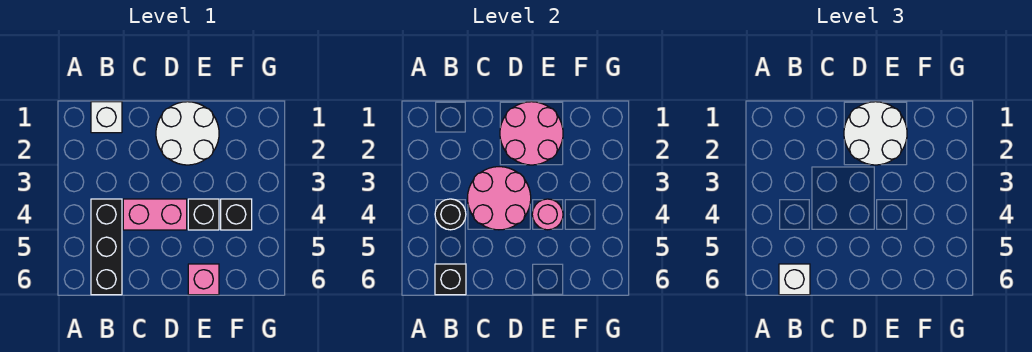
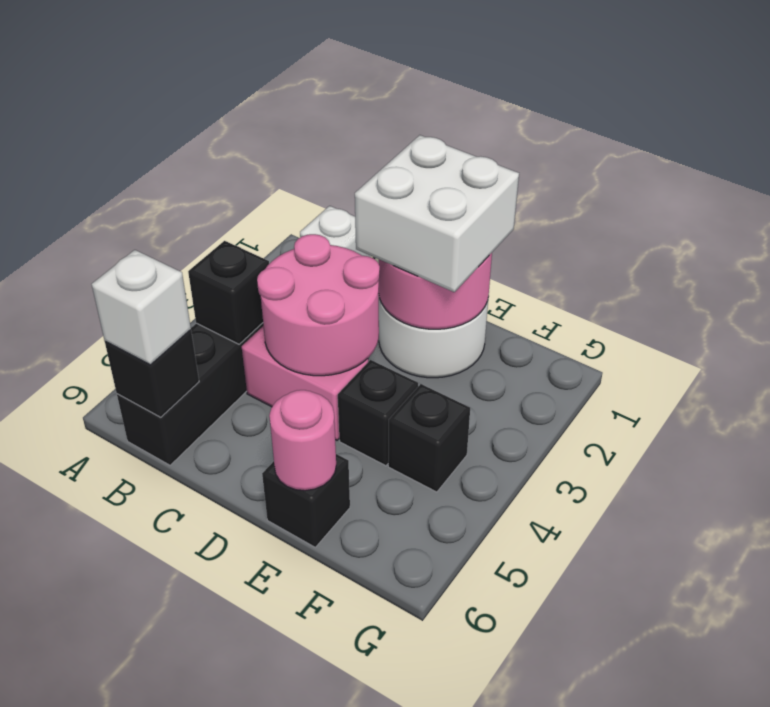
black 1x1 round brick [435,199,466,230] -> black 1x1 brick [188,241,269,344]
white 2x2 round brick [844,102,907,165] -> white 2x2 brick [355,135,519,292]
pink 1x1 round brick [532,199,563,230] -> pink 1x1 round brick moved to [269,390,336,491]
pink 1x1 brick [188,264,219,295] -> black 1x1 brick [262,454,350,547]

